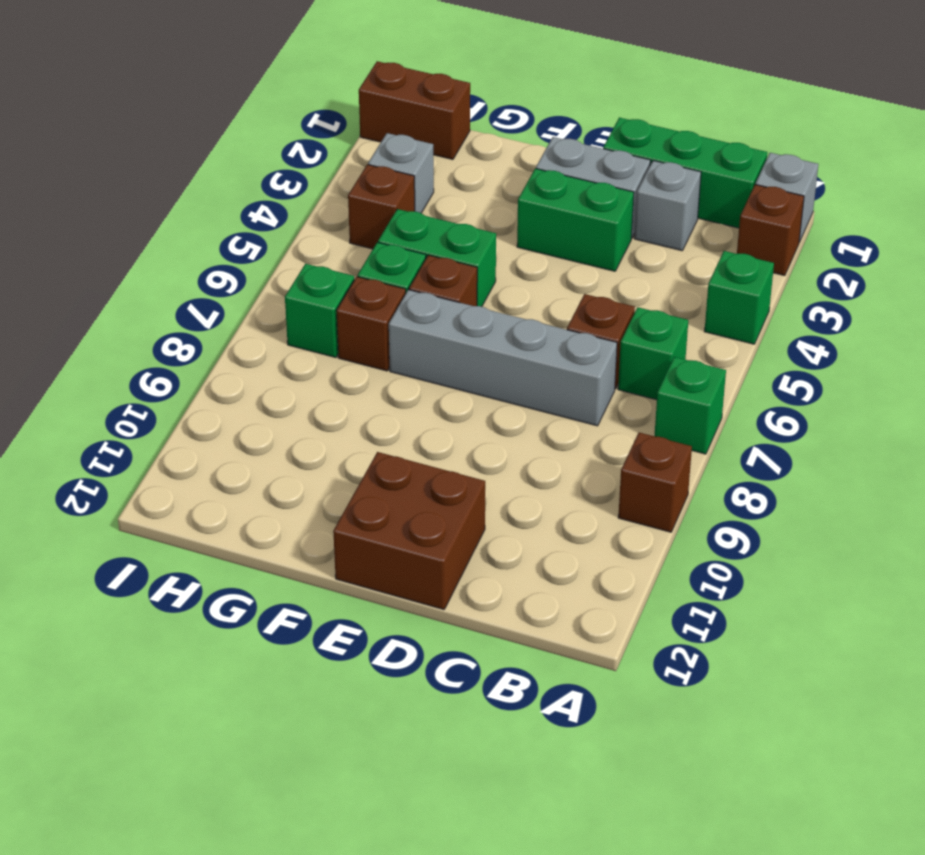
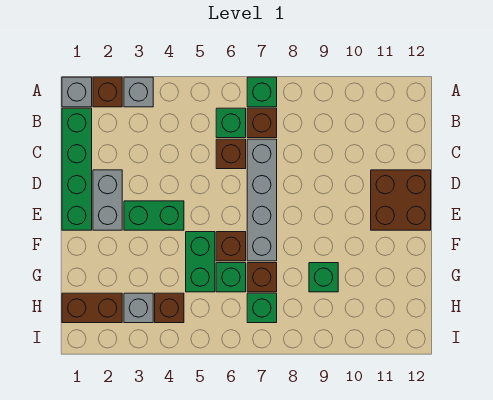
green 1x1 brick [704,251,774,344] -> green 1x1 brick moved to [309,263,338,292]
brown 1x1 brick [618,433,692,532] -> brown 1x1 brick moved to [247,108,277,138]
green 1x3 brick [603,118,767,228] -> green 1x4 brick [62,108,92,230]
grey 1x1 brick [635,161,701,251] -> grey 1x1 brick moved to [124,77,153,107]
green 1x2 brick [517,168,634,271] -> green 1x2 brick turned to [124,201,184,230]
brown 1x2 brick [359,61,470,159] -> brown 1x2 brick turned to [62,293,122,323]

